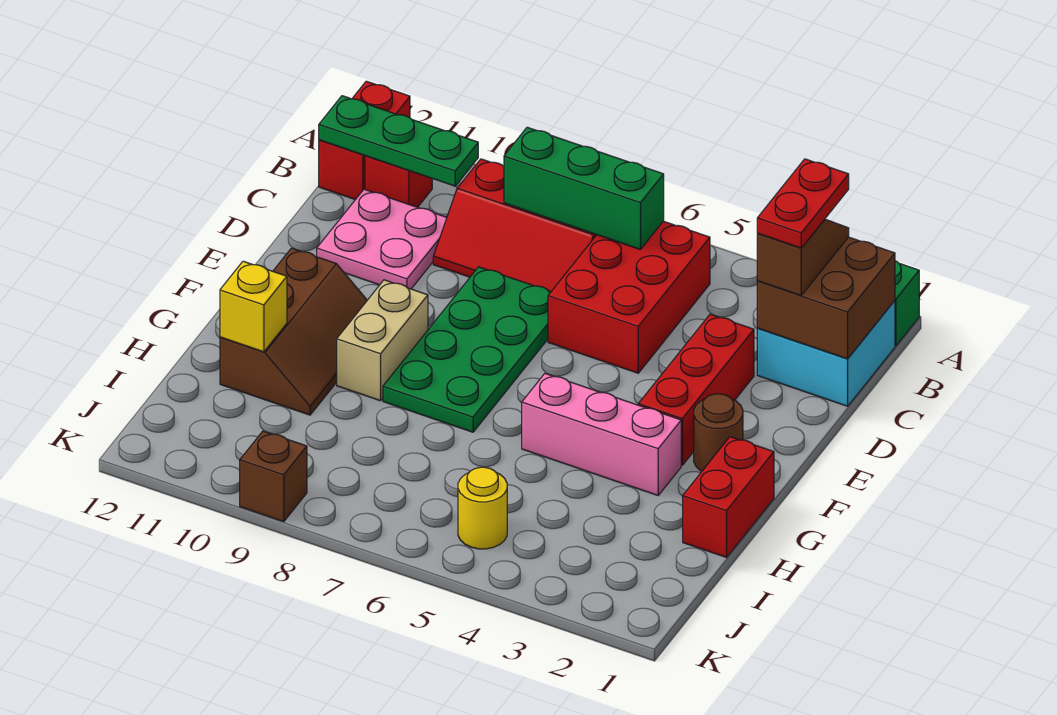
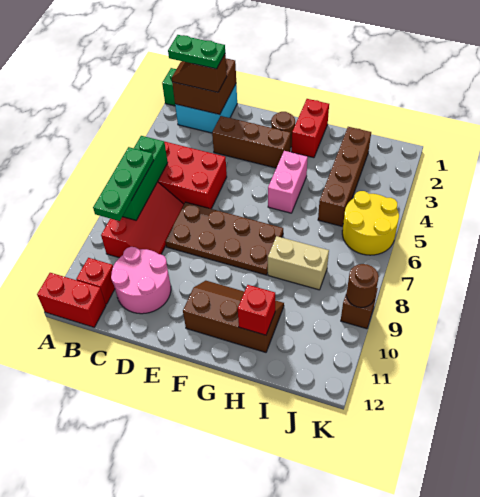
red 1x2 plate [757,159,849,248] -> green 1x2 plate [168,35,225,69]
green 1x3 plate [319,96,478,186] -> green 1x3 plate moved to [93,147,154,221]
pink 2x2 plate [317,189,447,289] -> pink 2x2 round brick [111,247,171,314]
red 1x3 brick [638,314,754,465] -> brown 1x3 brick [212,116,291,168]
green 2x4 plate [383,267,551,432] -> brown 2x4 plate [165,202,283,275]
tan 1x2 brick [337,280,428,401] -> tan 1x2 brick moved to [268,236,329,290]
red 1x2 brick [683,437,774,557] -> red 1x2 brick turned to [292,99,329,158]
pink 1x3 brick [522,374,681,495] -> pink 1x2 brick [268,151,308,213]
yellow 1x1 brick [220,261,287,352] -> red 1x1 brick [238,285,275,335]
none -> brown 1x4 brick [318,127,371,226]
yellow 1x1 round brick [458,467,507,549] -> yellow 2x2 round brick [342,191,399,255]
none -> brown 1x1 round brick [346,264,379,308]

